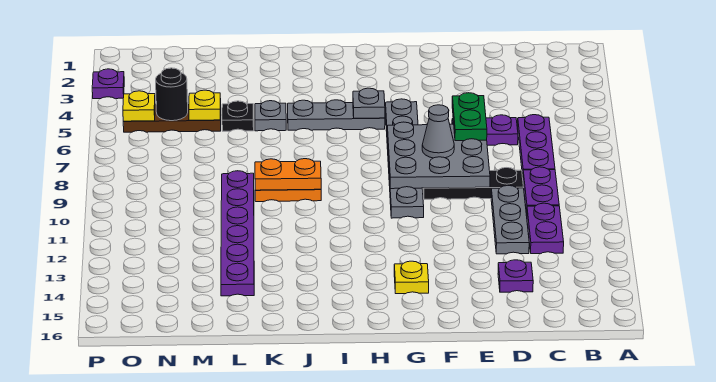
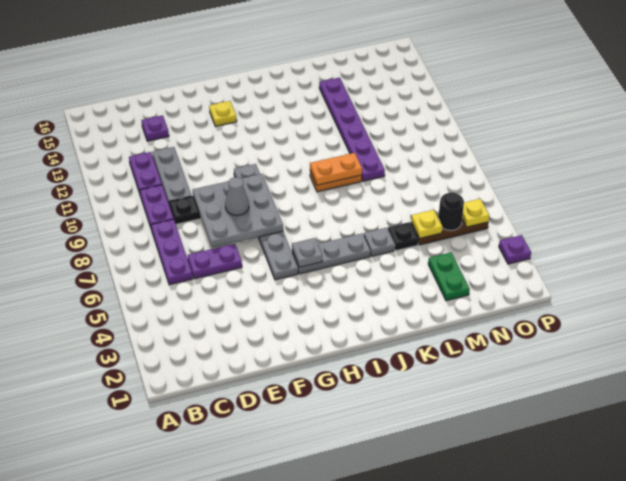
green 1x2 plate [452,93,487,141] -> green 1x2 plate moved to [428,252,470,301]

